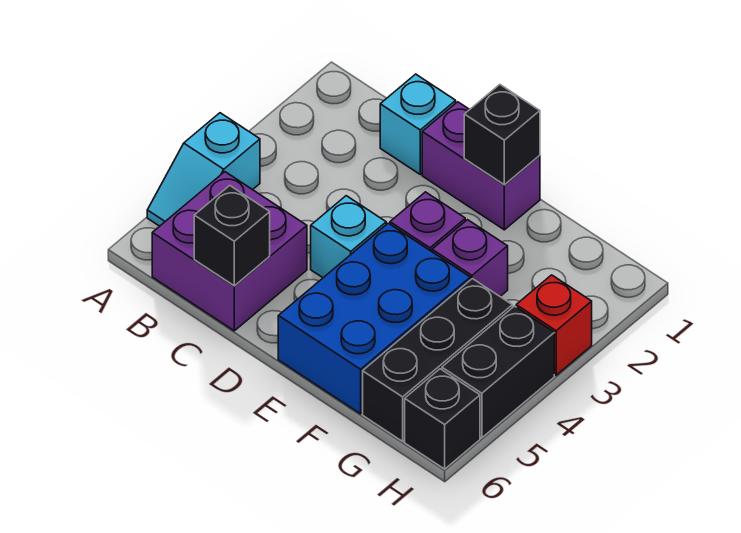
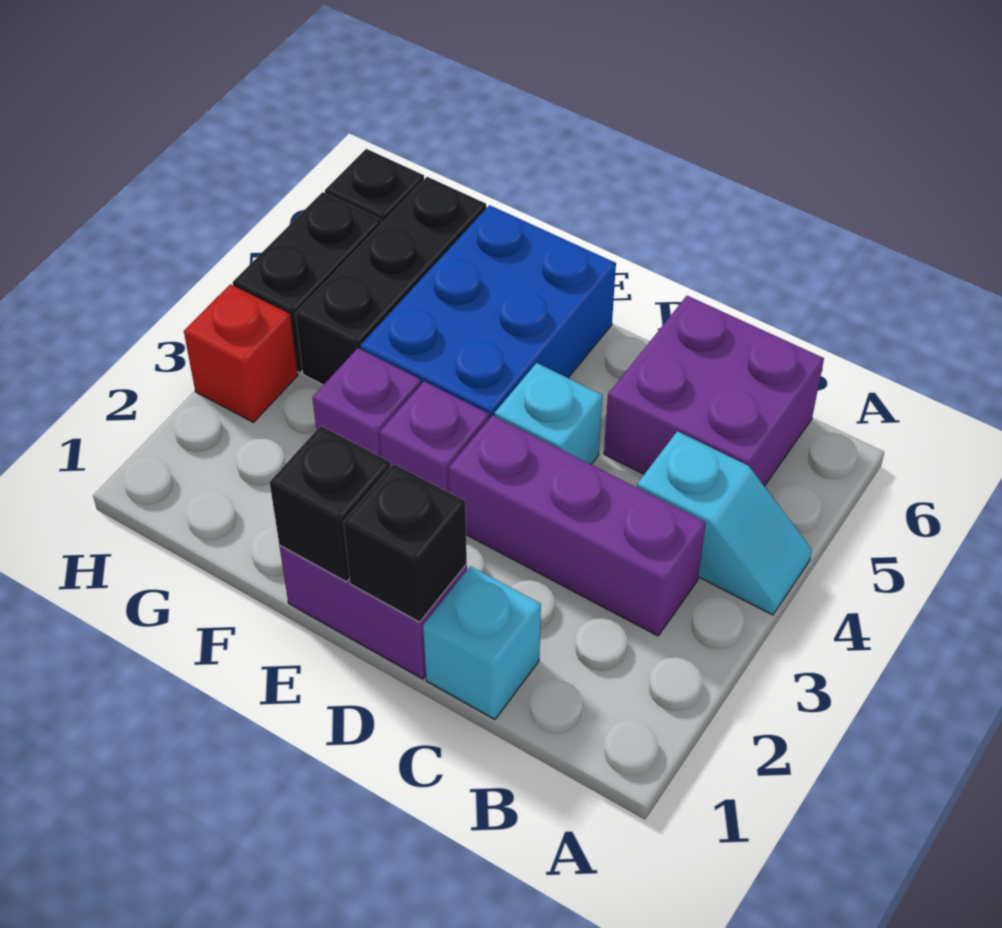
cyan 1x2 slope [147,113,260,226] -> cyan 1x2 slope turned to [637,431,812,615]
none -> purple 1x3 brick [449,416,706,636]
black 1x1 brick [194,186,270,286] -> black 1x1 brick moved to [343,464,467,622]

